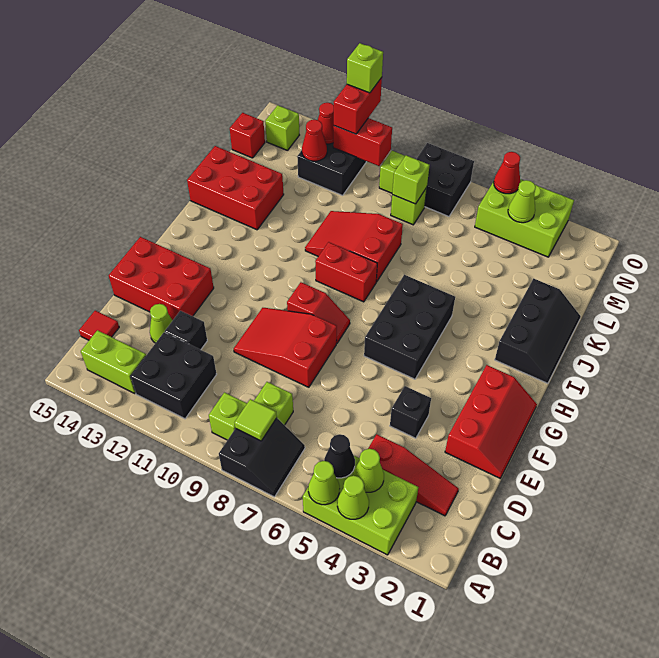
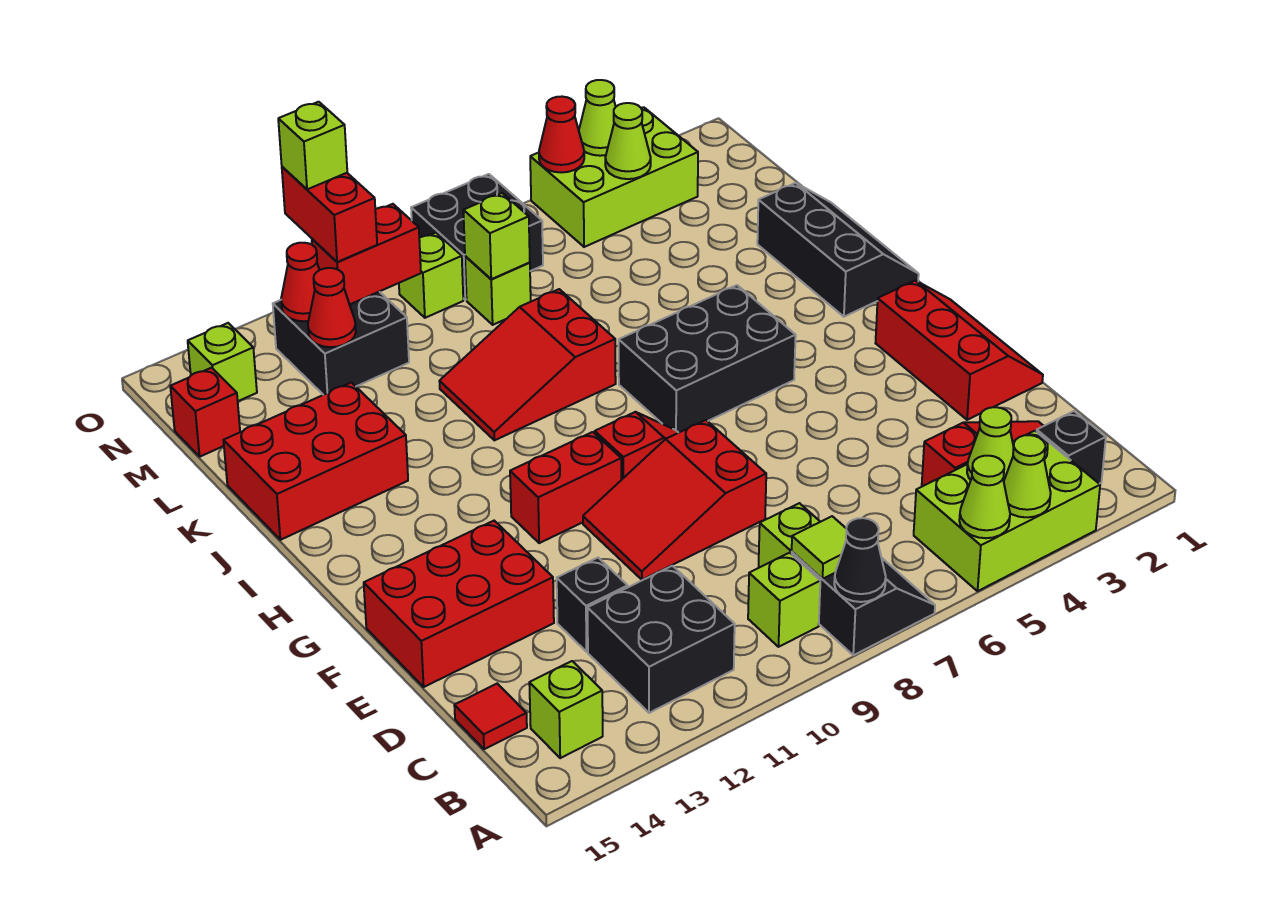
black 1x1 cone [324,434,355,478] -> black 1x1 cone moved to [834,518,886,602]
lime 1x2 brick [81,330,146,394] -> lime 1x1 brick [529,661,603,758]
lime 1x1 cone [150,304,173,343] -> lime 1x1 cone moved to [579,80,616,156]
black 1x1 brick [390,386,431,438] -> black 1x1 brick moved to [1037,411,1106,484]
black 2x3 brick [364,275,455,379] -> black 2x3 brick turned to [619,285,796,433]
red 1x2 brick [315,242,377,302] -> red 1x2 brick moved to [510,432,621,543]

